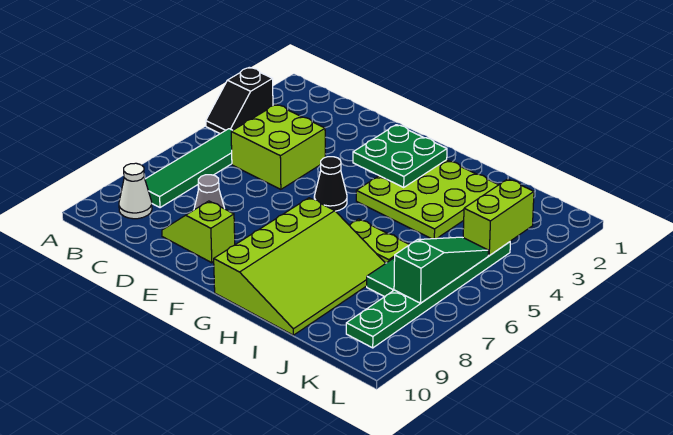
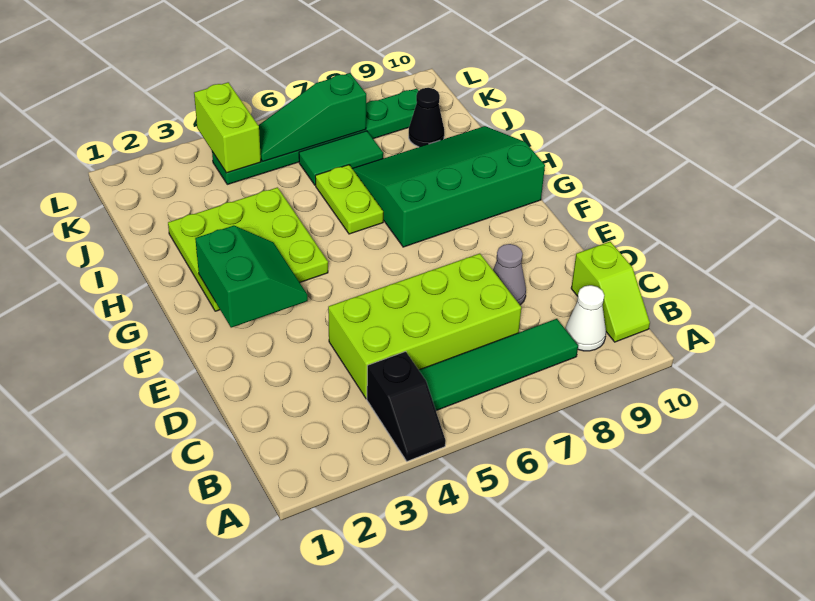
black 1x2 slope [206,67,273,134] -> black 1x2 slope turned to [367,351,445,461]
lime 2x2 brick [231,105,325,189] -> lime 2x4 brick [328,254,521,399]
lime 1x2 slope [162,201,235,263] -> lime 1x2 slope moved to [571,242,650,342]
green 2x2 plate [353,125,447,187] -> green 2x2 slope [195,226,308,328]
black 1x1 cone [314,157,347,211] -> black 1x1 cone moved to [409,88,444,147]
lime 3x4 slope [214,198,386,335] -> green 3x4 slope [352,126,545,247]
lime 1x2 brick [463,179,534,256] -> lime 1x2 brick turned to [194,82,261,173]

